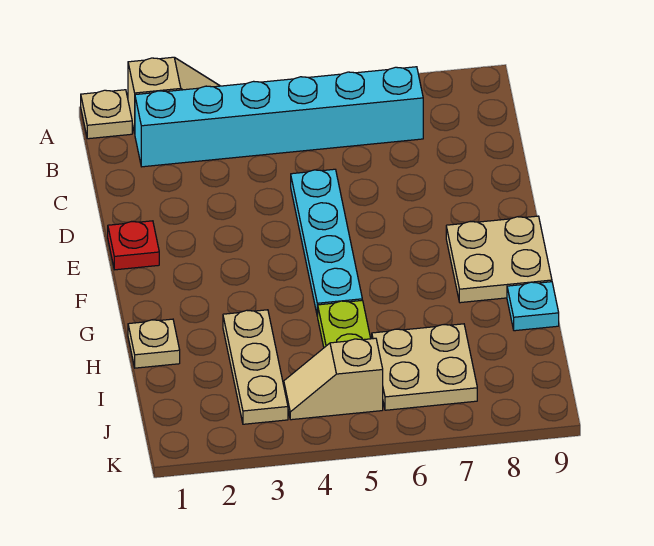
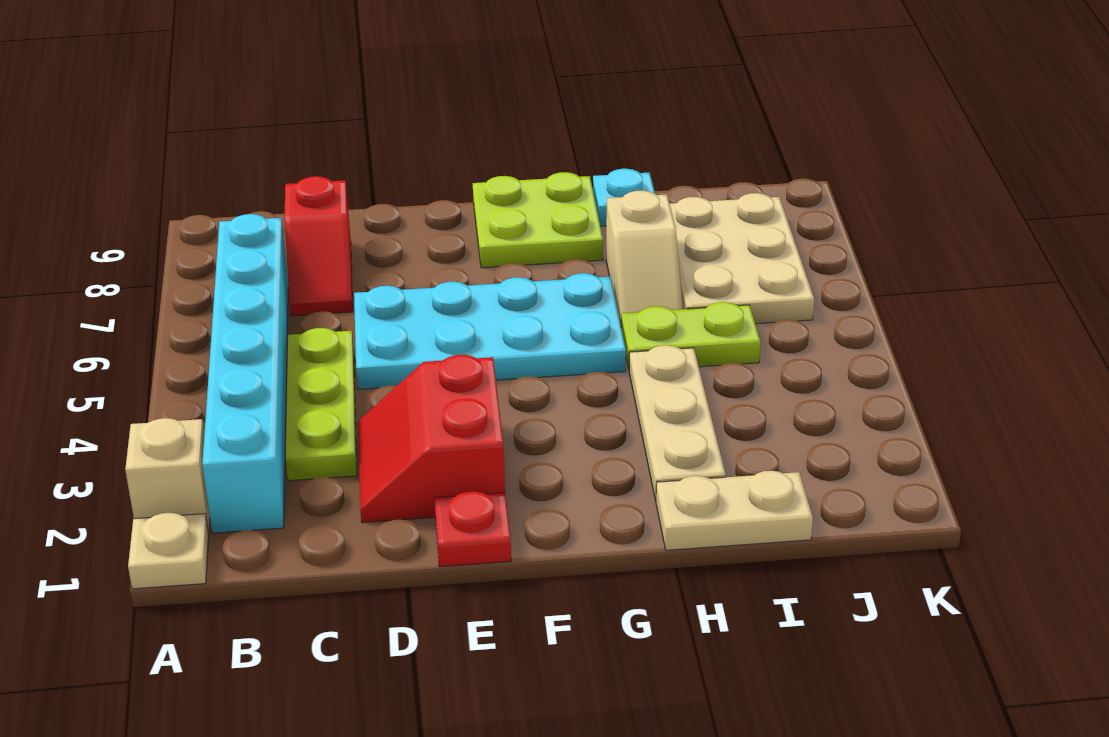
none -> lime 1x3 plate [285,328,357,481]
none -> red 1x2 slope [285,176,353,316]
none -> red 2x2 slope [358,355,505,523]
cyan 1x4 plate [291,169,362,316] -> cyan 2x4 plate [354,273,626,389]
tan 2x2 plate [446,216,552,303] -> lime 2x2 plate [473,172,603,268]
tan 1x1 plate [128,319,180,368] -> tan 1x2 plate [656,471,813,550]
tan 1x3 plate [223,310,288,424] -> tan 1x3 plate turned to [629,345,726,501]
tan 2x2 plate [372,324,477,410] -> tan 2x3 plate [670,193,814,324]
tan 1x2 slope [284,338,383,420] -> tan 1x2 slope moved to [606,190,683,324]

